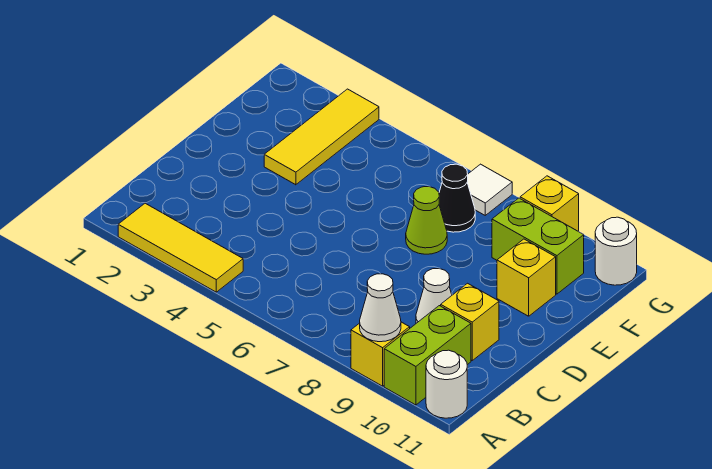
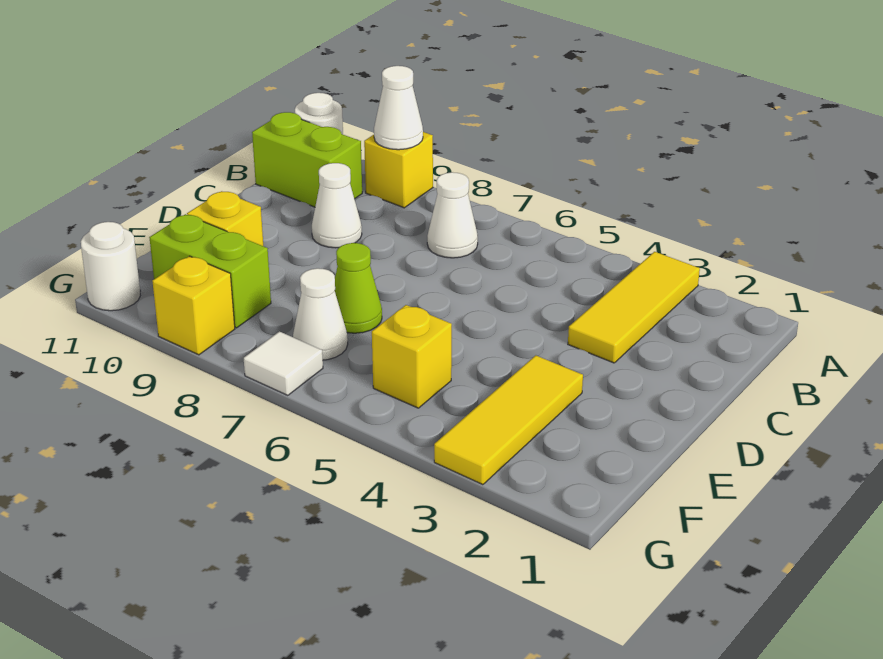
yellow 1x3 tile [118,203,243,292] -> yellow 1x3 tile turned to [568,252,700,363]
lime 1x2 brick [384,306,471,405] -> lime 1x2 brick turned to [252,112,362,207]
none -> white 1x1 cone [427,172,478,258]
yellow 1x1 brick [441,283,499,360] -> yellow 1x1 brick moved to [372,305,452,408]
black 1x1 cone [439,164,475,232] -> white 1x1 cone [293,268,348,360]

